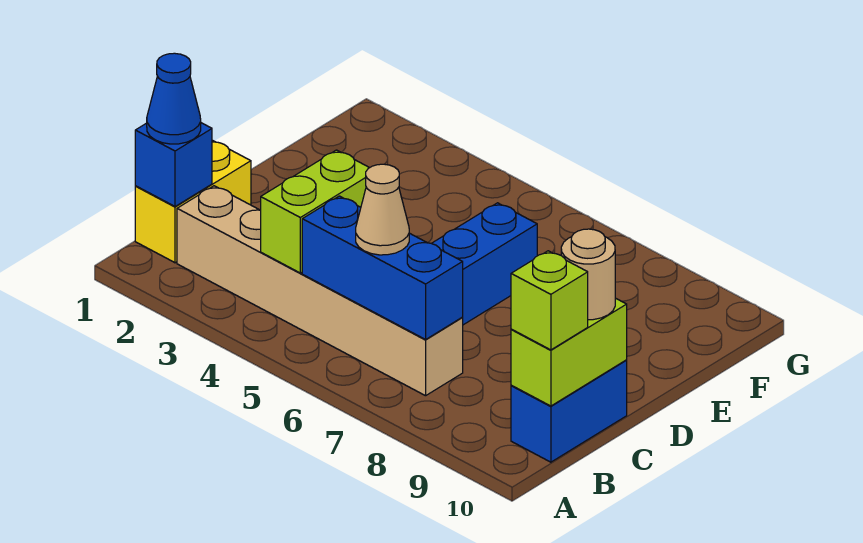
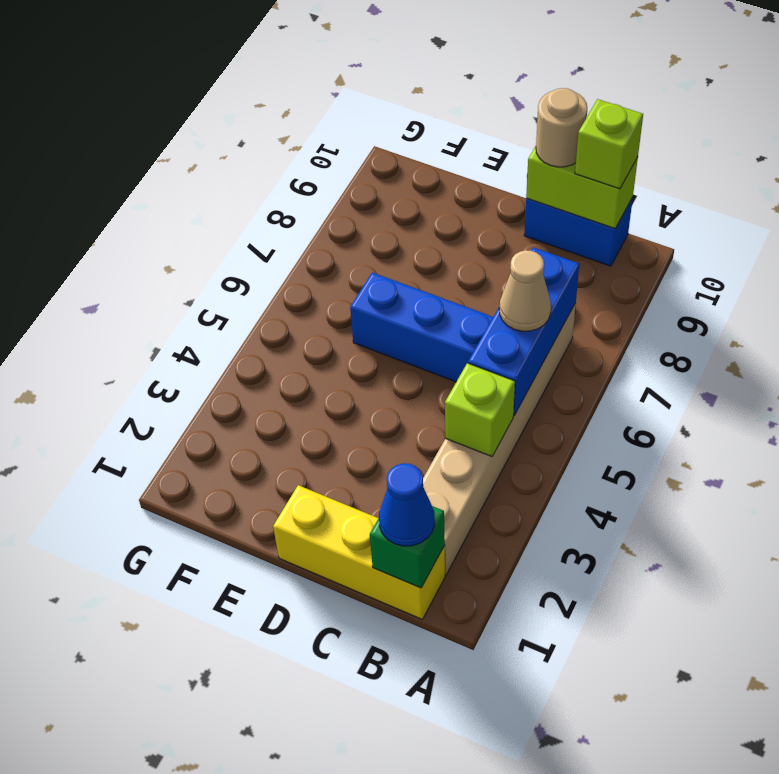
yellow 1x2 brick [135,140,251,263] -> yellow 1x3 brick [273,485,445,619]
blue 1x1 brick [135,123,212,206] -> green 1x1 brick [370,506,445,588]
lime 1x2 brick [261,150,369,273] -> lime 1x1 brick [445,363,515,456]

